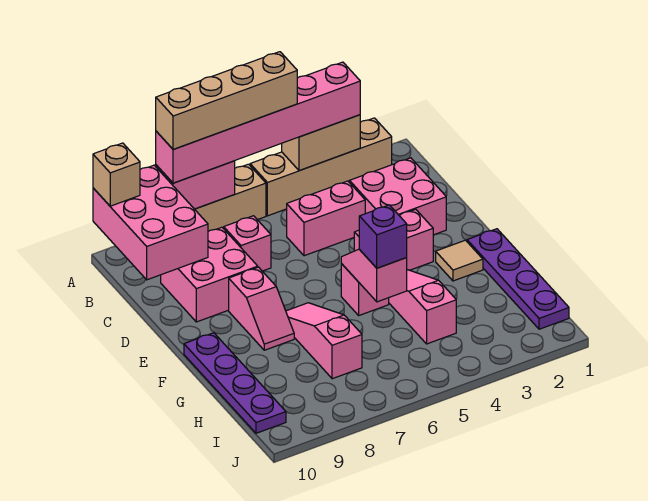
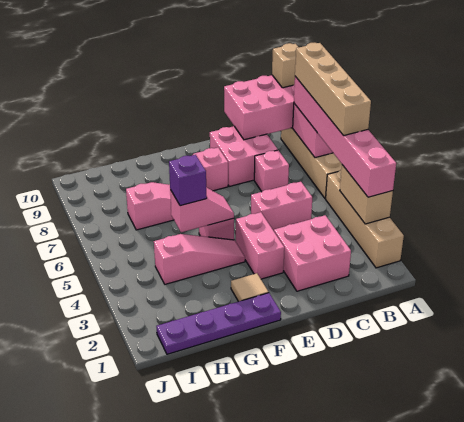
pink 1x2 brick [287,181,365,256] -> pink 1x2 brick turned to [251,182,312,231]
purple 1x4 plate [184,333,286,433] -> none

